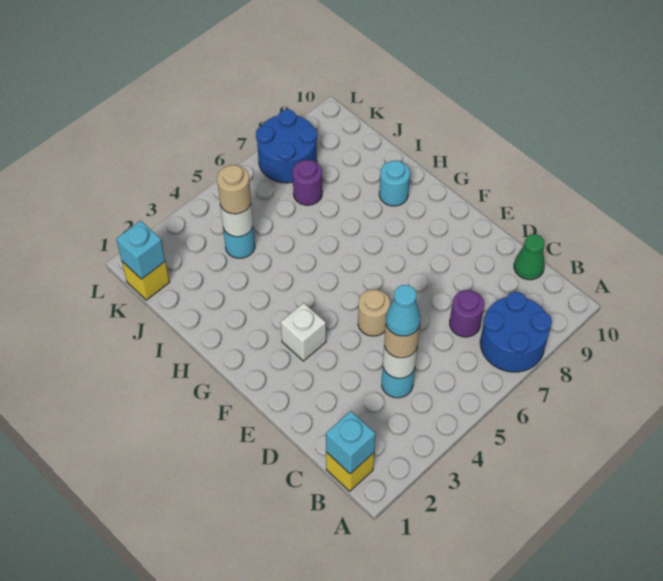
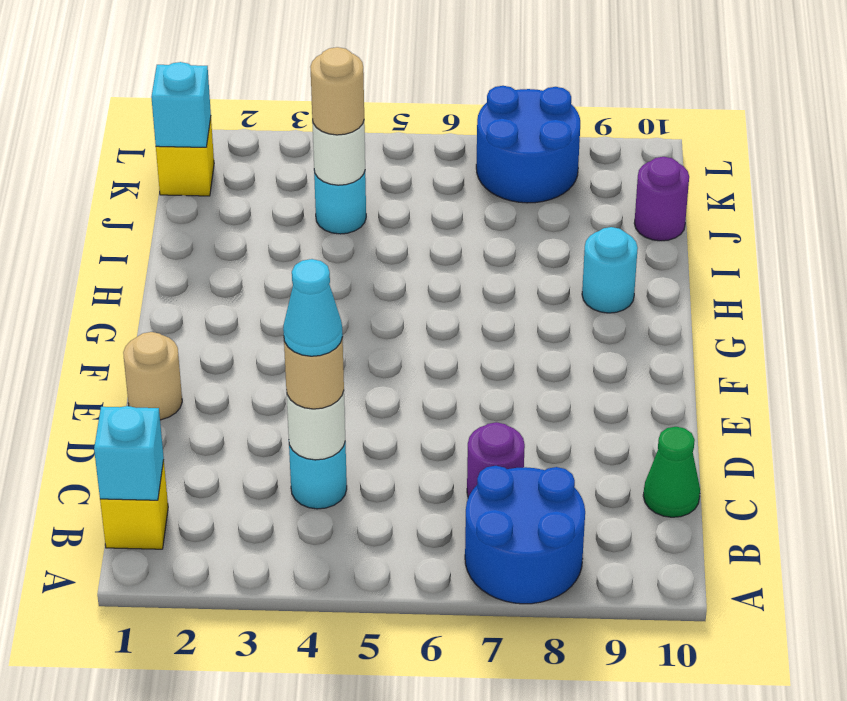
tan 1x1 round brick [358,289,390,336] -> tan 1x1 round brick moved to [123,332,182,420]
white 1x1 brick [281,303,326,361] -> none
purple 1x1 round brick [293,160,322,205] -> purple 1x1 round brick moved to [634,157,689,241]

